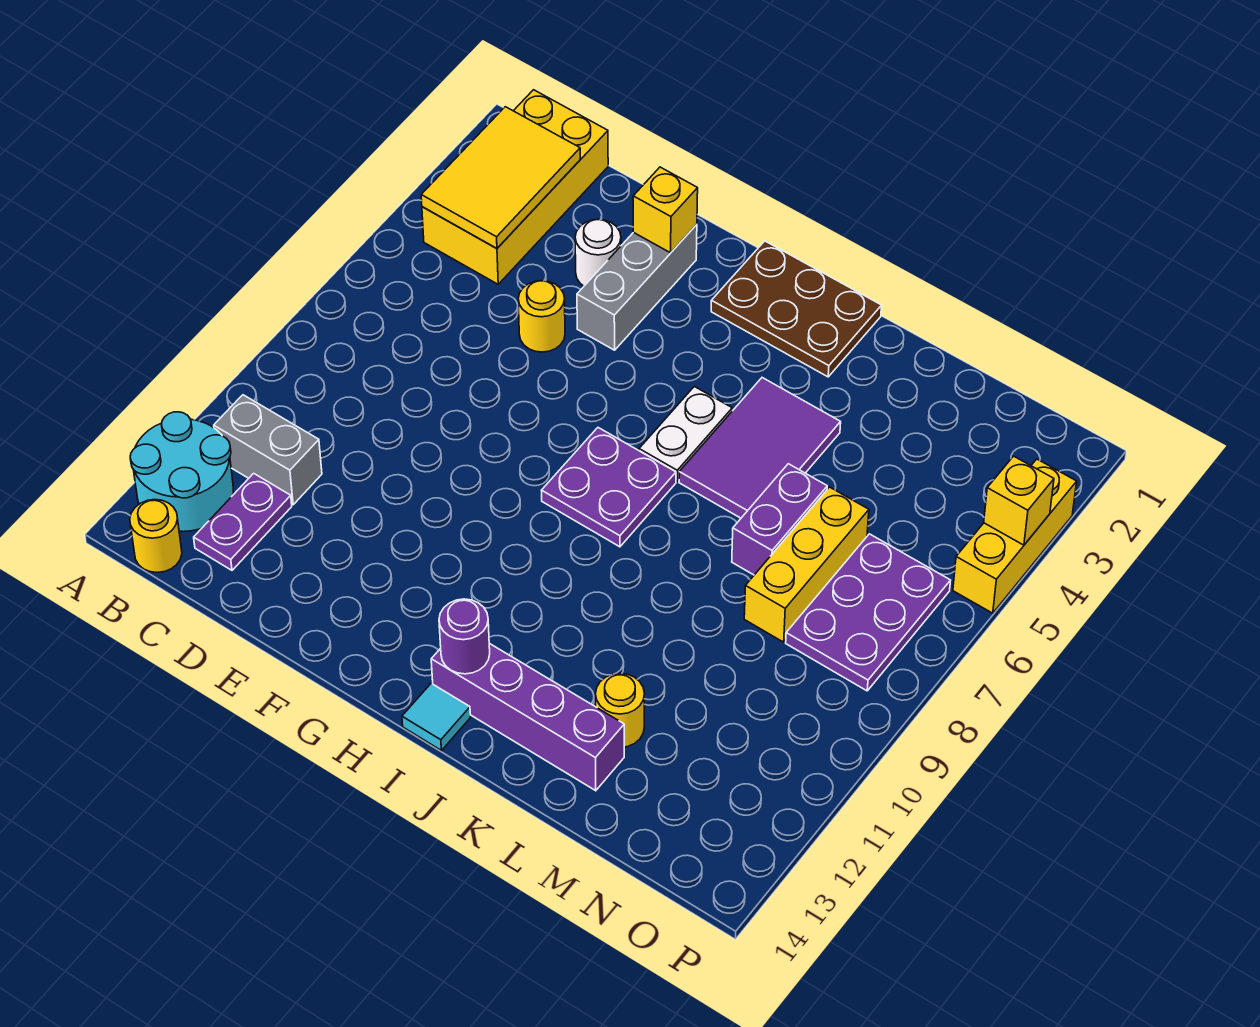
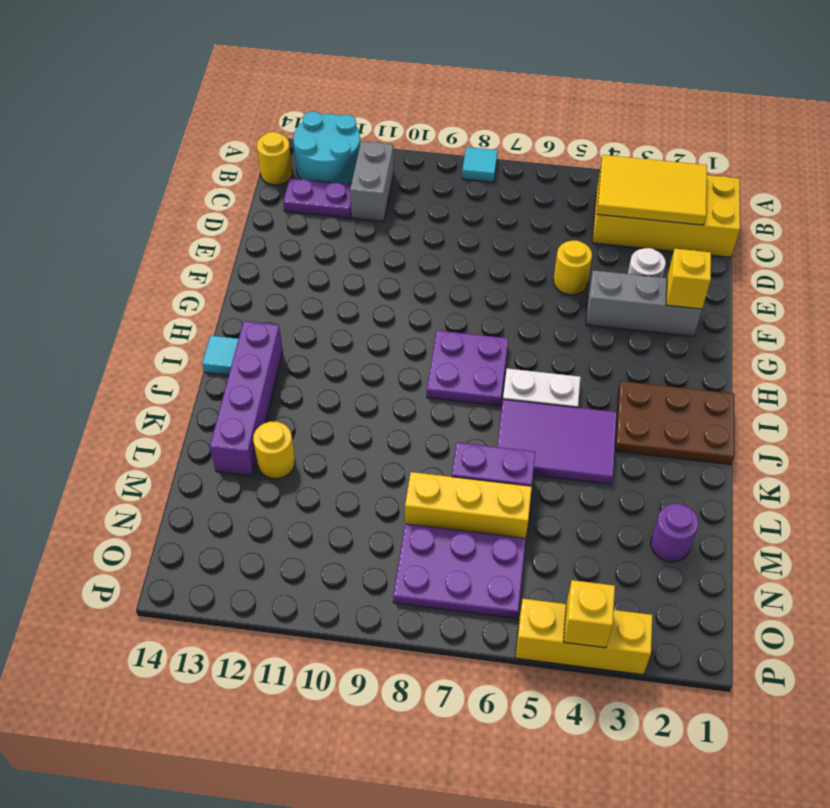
none -> cyan 1x1 tile [462,147,498,182]
brown 2x3 plate [711,241,882,377] -> brown 2x3 plate turned to [615,381,734,465]
purple 1x1 round brick [439,599,490,674] -> purple 1x1 round brick moved to [651,504,699,562]

